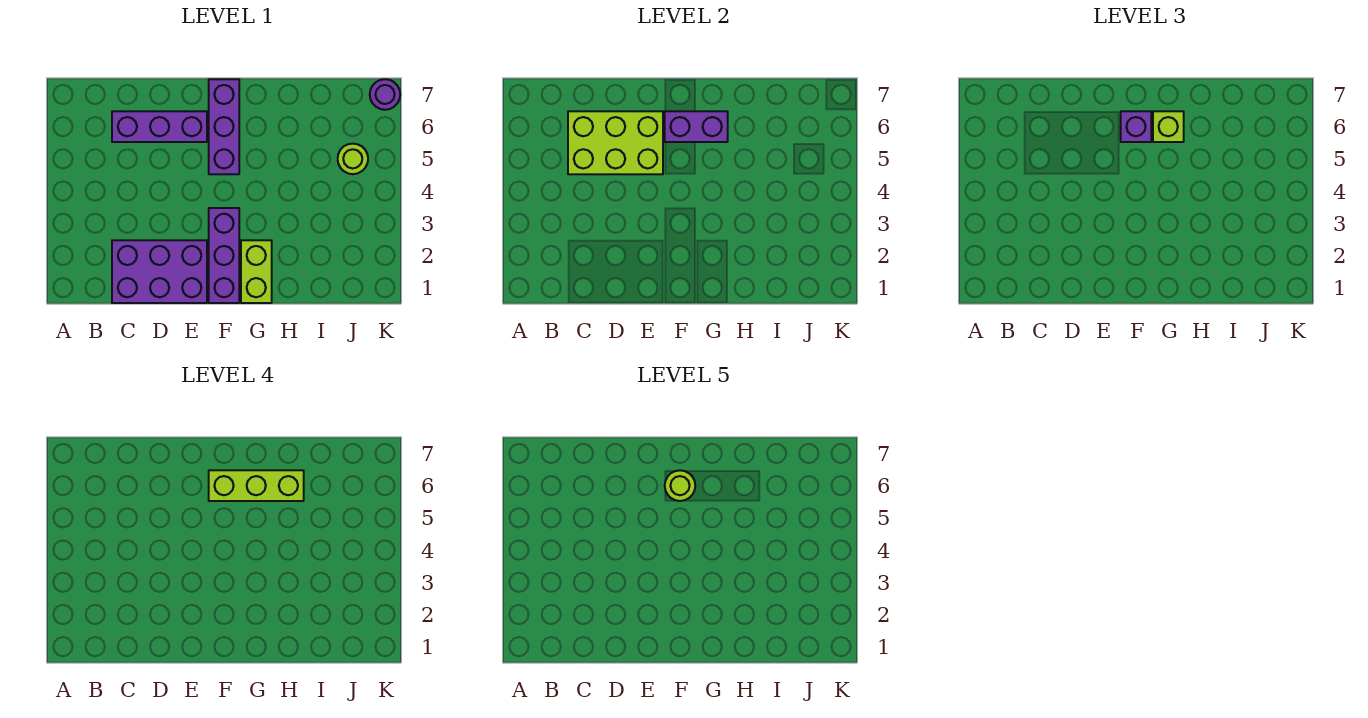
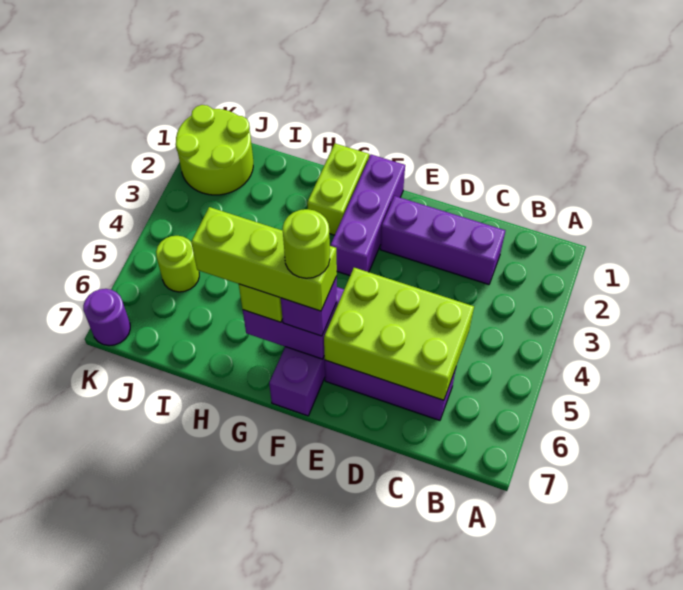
purple 2x3 brick [112,240,207,303] -> purple 1x3 brick [380,196,505,285]
none -> lime 2x2 round brick [176,105,253,195]

